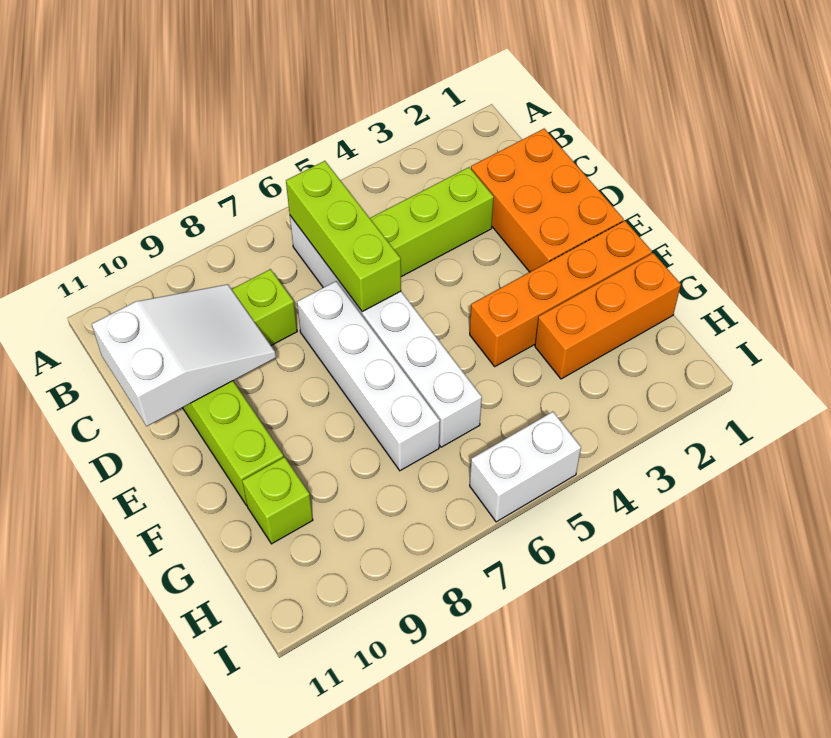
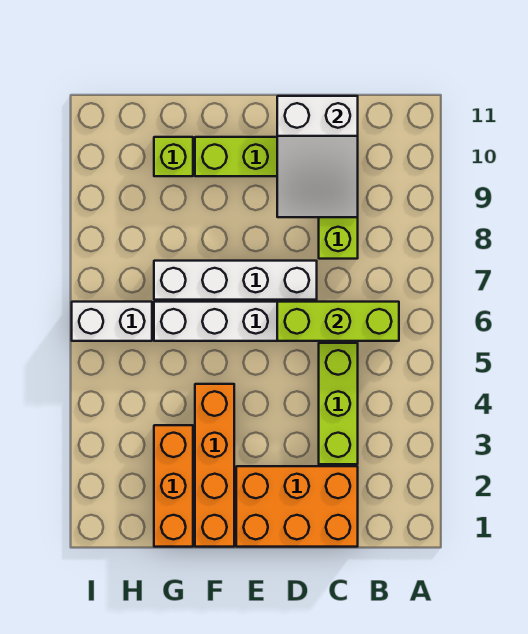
white 1x2 brick [470,412,581,522] -> white 1x2 brick turned to [72,302,152,341]

